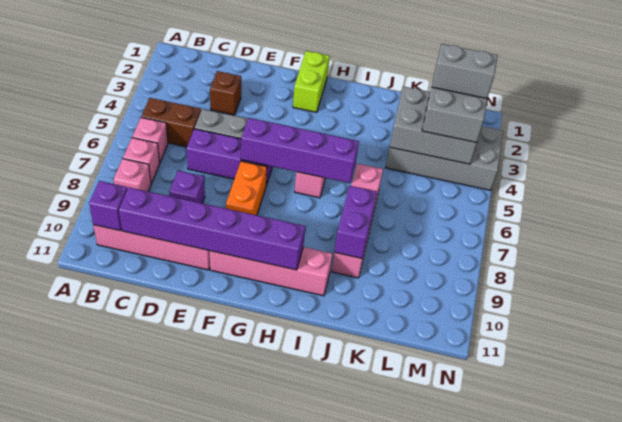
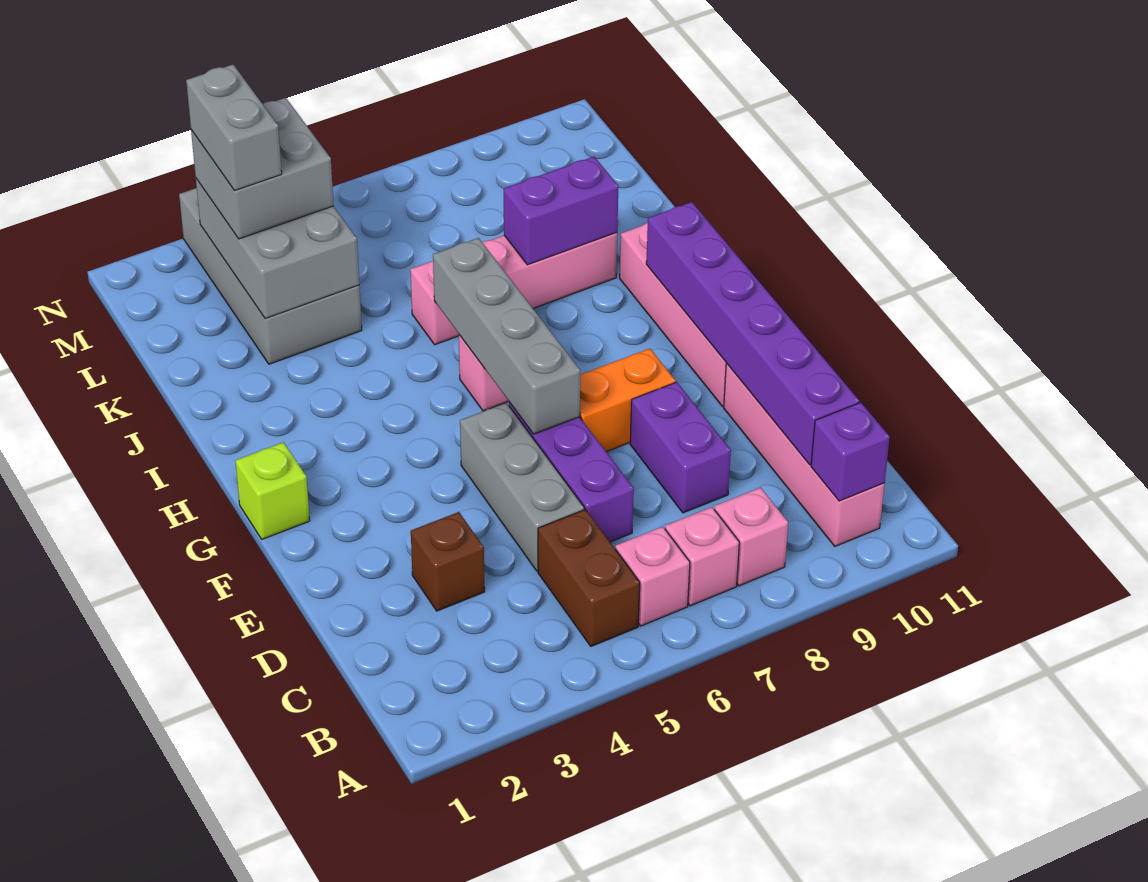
purple 1x1 brick [169,171,205,203] -> purple 1x2 brick [630,382,731,513]
purple 1x4 brick [241,118,359,183] -> grey 1x4 brick [433,238,580,434]
lime 1x2 brick [293,51,330,112] -> lime 1x1 brick [235,442,310,539]

